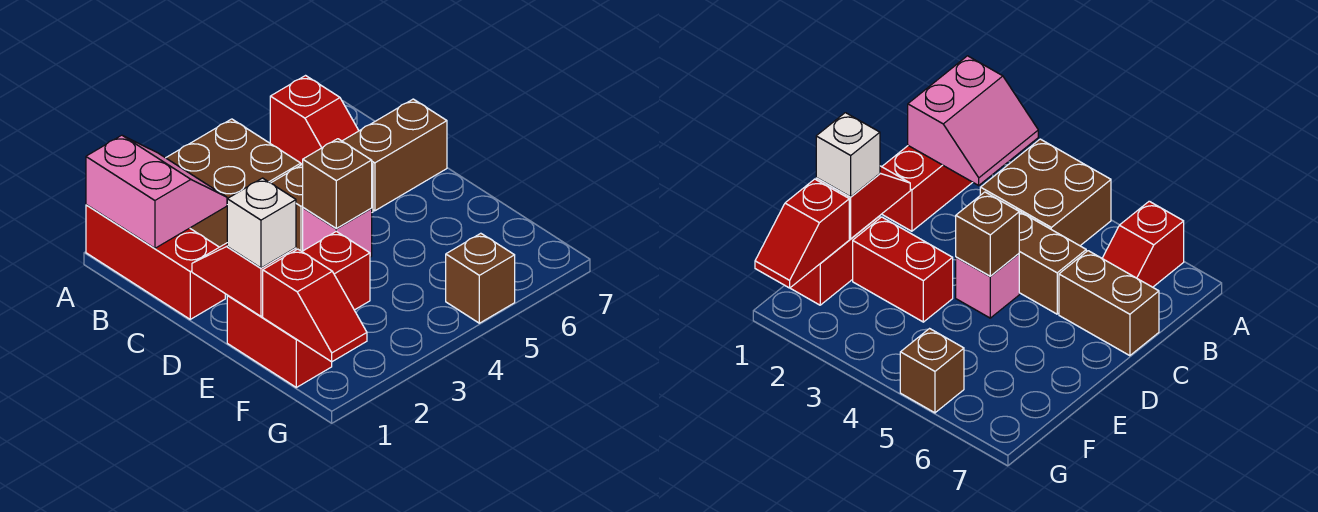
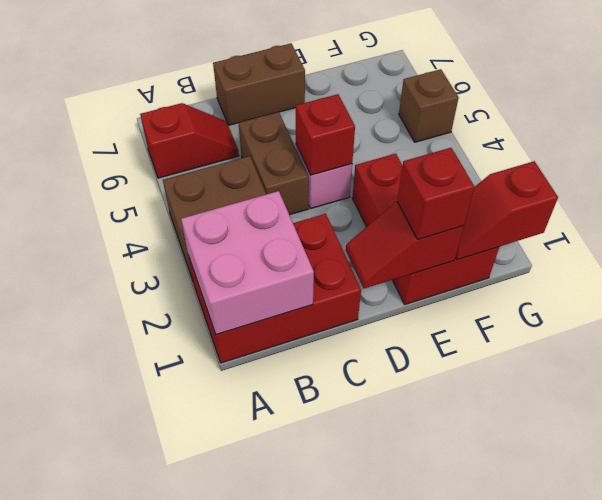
red 1x3 brick [86,205,225,319] -> red 2x3 brick [188,214,361,363]
pink 2x2 slope [86,135,227,248] -> pink 2x2 brick [181,191,314,335]
brown 1x2 brick [342,99,447,211] -> brown 1x2 brick turned to [213,43,305,125]
brown 1x1 brick [303,139,372,228] -> red 1x1 brick [296,94,355,175]
white 1x1 brick [227,178,296,268] -> red 1x1 brick [397,148,474,239]
red 1x2 slope [263,249,367,362] -> red 1x2 slope turned to [455,161,558,260]

